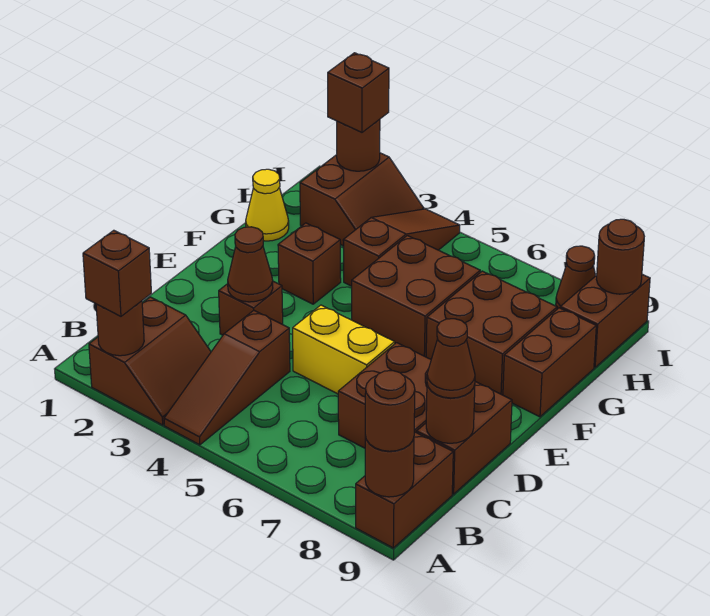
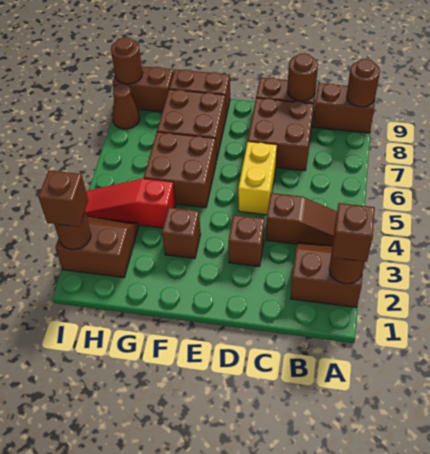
brown 1x1 round brick [365,371,415,451] -> none
brown 1x1 cone [427,319,475,398] -> none
brown 1x1 cone [228,227,273,302] -> none
yellow 1x1 cone [246,169,289,241] -> none
brown 1x3 slope [343,209,460,286] -> red 1x3 slope [85,179,176,228]

